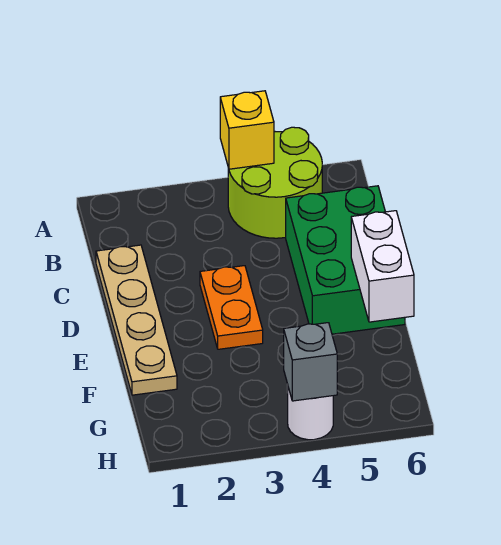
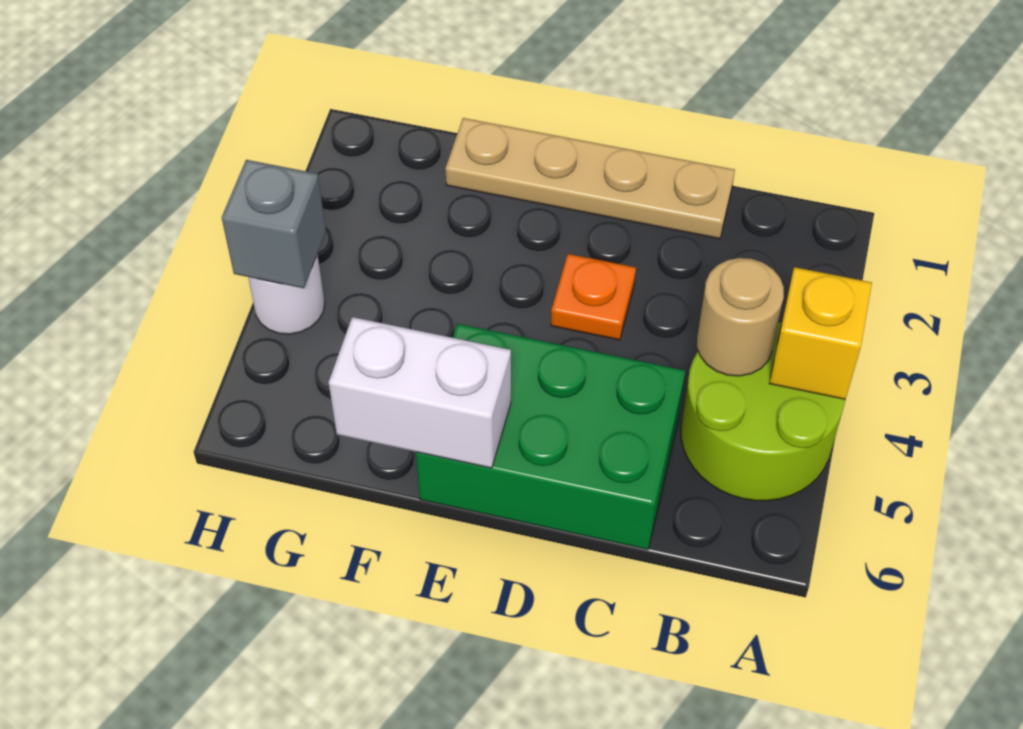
none -> tan 1x1 round brick [697,258,784,376]
orange 1x2 plate [200,266,263,349] -> orange 1x1 plate [551,254,636,340]

